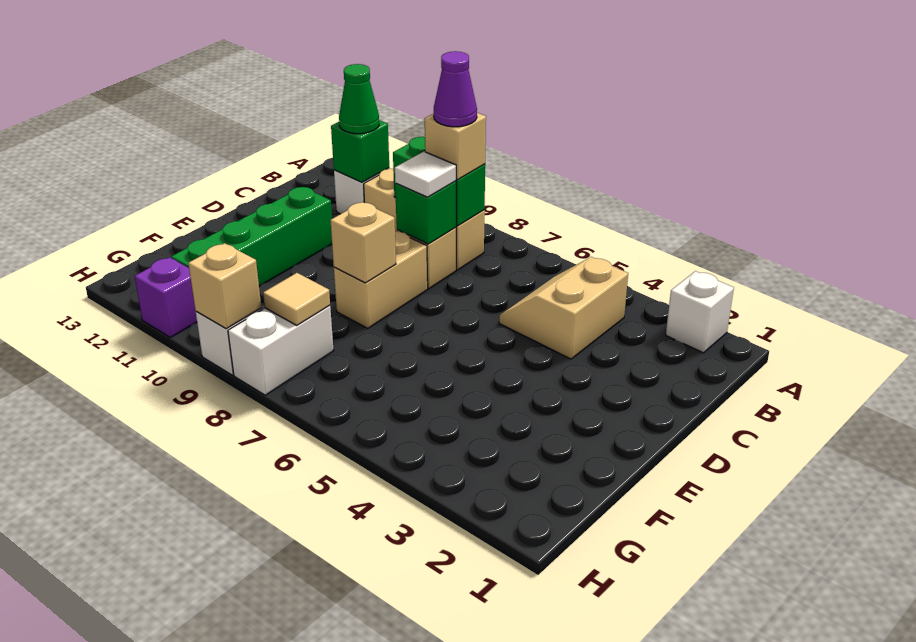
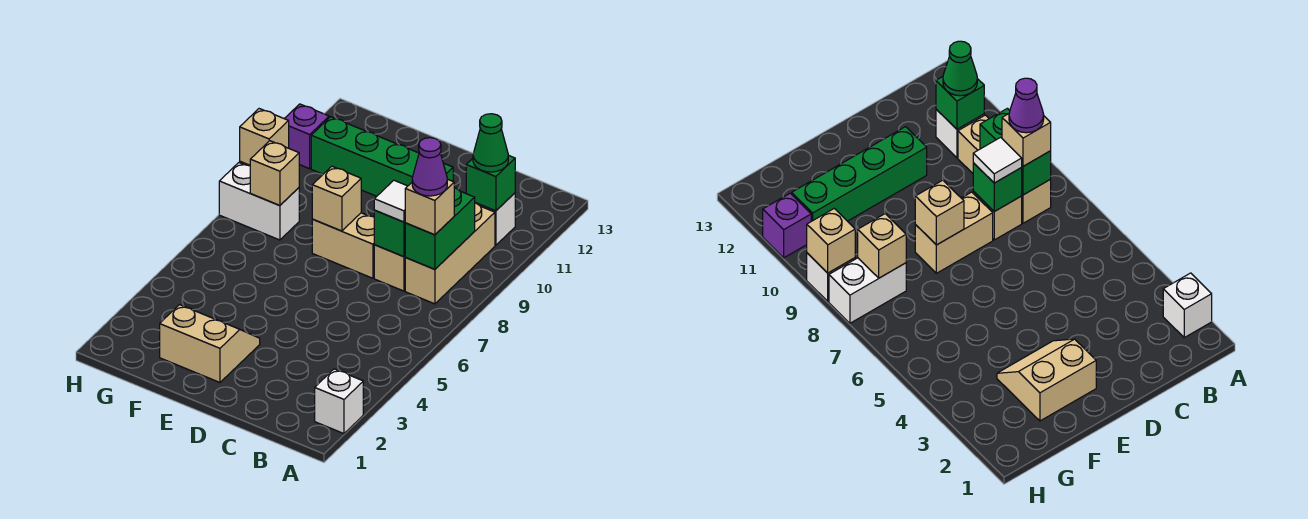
tan 2x2 slope [499,257,628,359] -> tan 2x2 slope moved to [160,305,260,382]
tan 1x1 tile [263,273,330,325] -> tan 1x1 brick [250,141,299,206]

